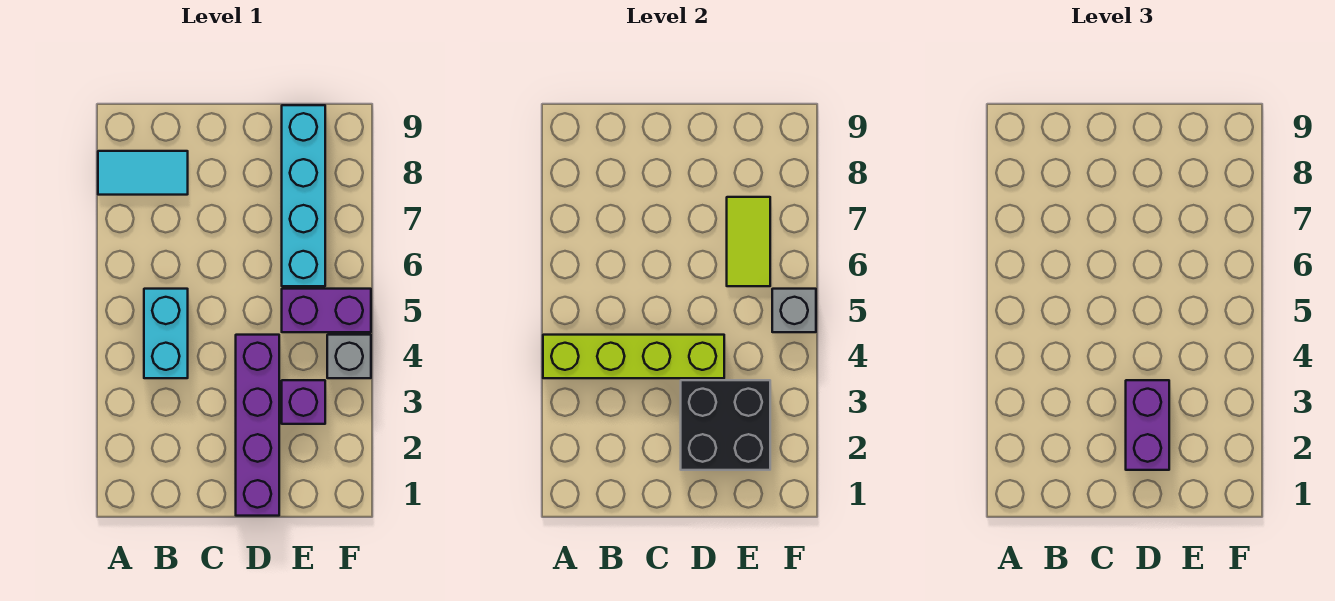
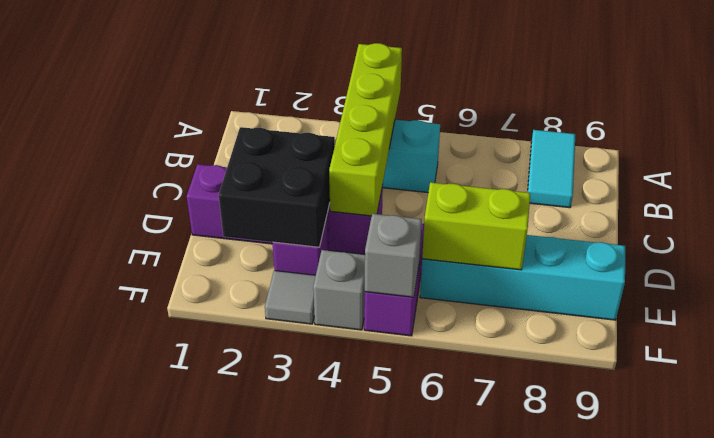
purple 1x2 brick [1126,380,1169,470] -> none
lime 1x2 tile [727,197,770,286] -> lime 1x2 brick [422,182,530,270]
none -> grey 1x1 tile [265,271,316,324]

